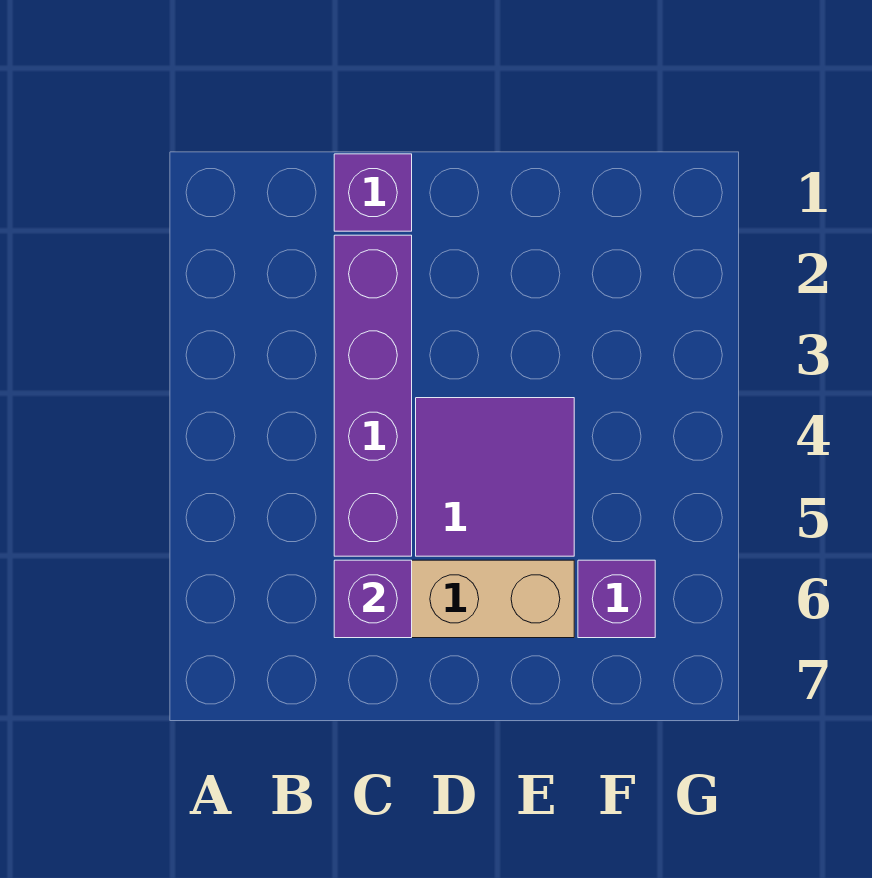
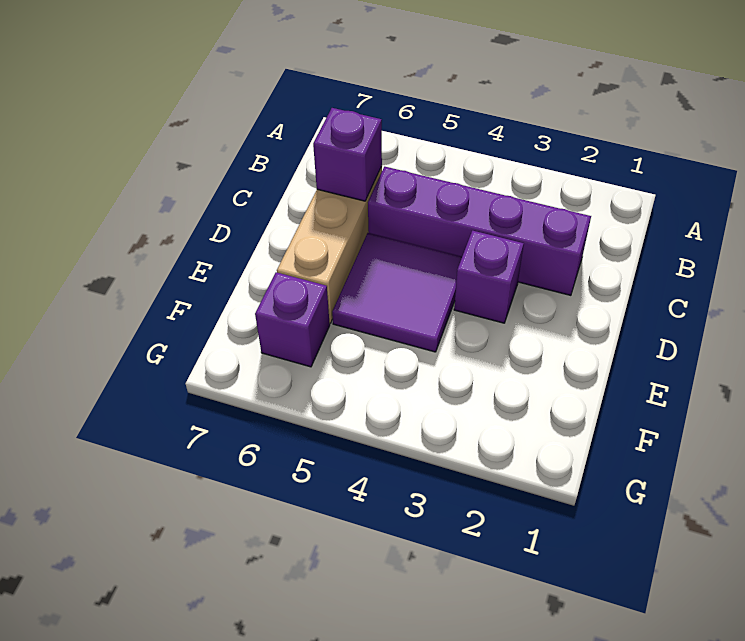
purple 1x1 brick [334,154,412,231] -> purple 1x1 brick moved to [454,231,524,323]

